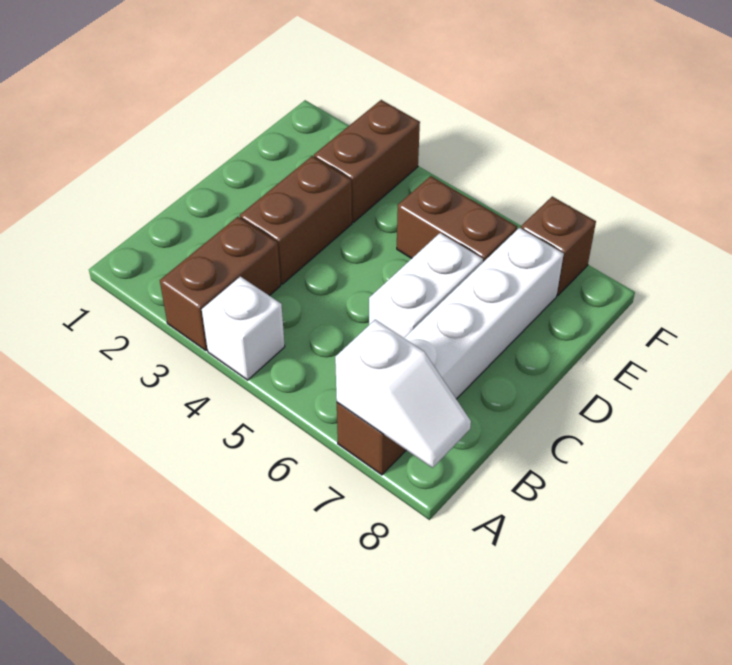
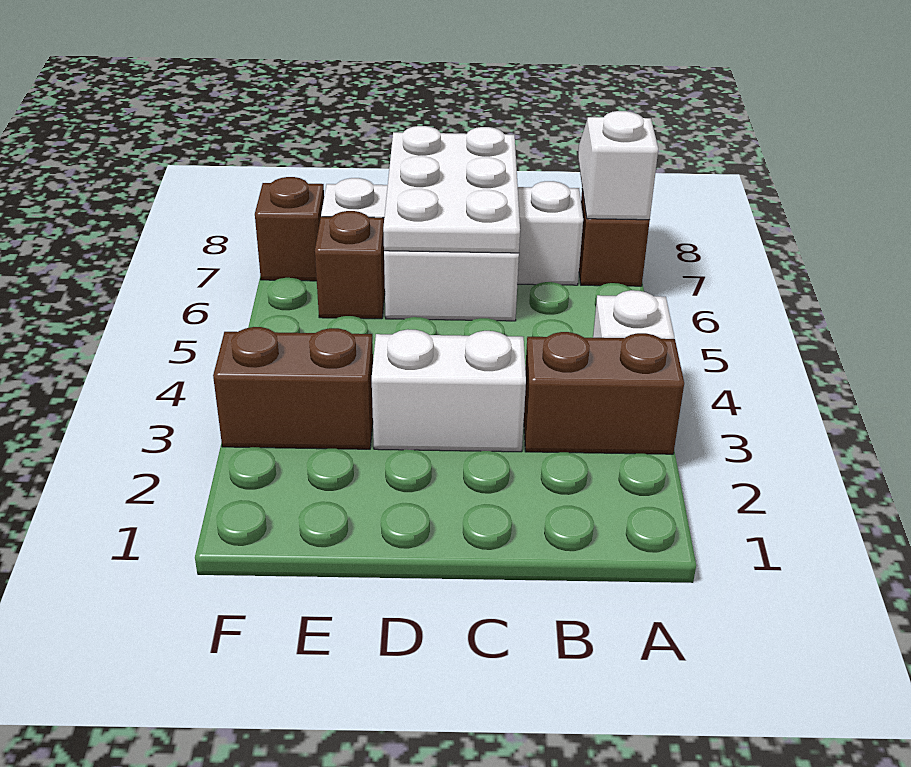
brown 1x2 brick [240,156,352,284] -> white 1x2 brick [372,329,526,452]
none -> white 2x3 plate [383,126,520,253]
brown 1x2 brick [397,176,517,262] -> brown 1x1 brick [315,211,385,319]

